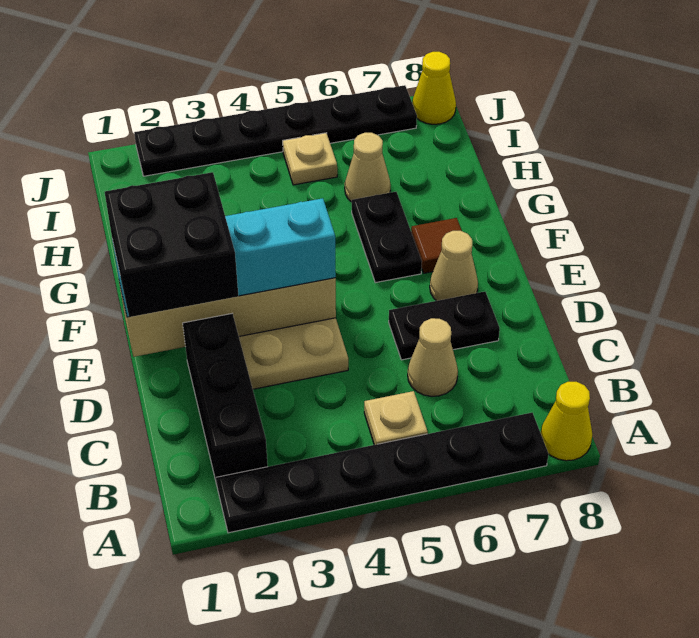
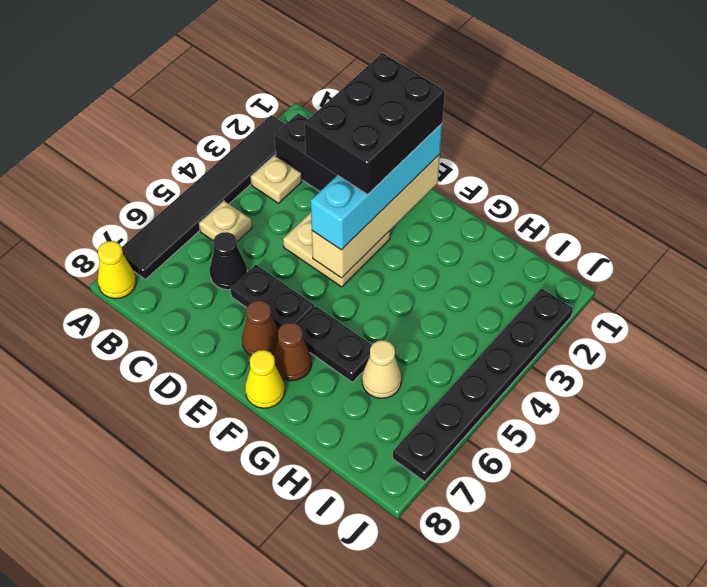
black 1x6 plate [216,413,549,533] -> black 1x6 tile [122,115,285,279]
tan 1x1 cone [408,318,458,396] -> black 1x1 cone [210,232,247,290]
black 2x2 brick [105,172,239,317] -> black 2x3 brick [305,53,445,194]
black 1x2 plate [389,292,500,360] -> black 1x2 plate turned to [231,265,315,330]
tan 1x1 cone [430,231,478,301] -> brown 1x1 cone [242,300,278,356]
brown 1x1 tile [411,218,462,273] -> brown 1x1 cone [273,322,312,381]
tan 1x1 plate [283,133,337,185] -> tan 1x1 plate moved to [251,155,302,203]
yellow 1x1 cone [412,52,456,124] -> yellow 1x1 cone moved to [245,350,285,408]

